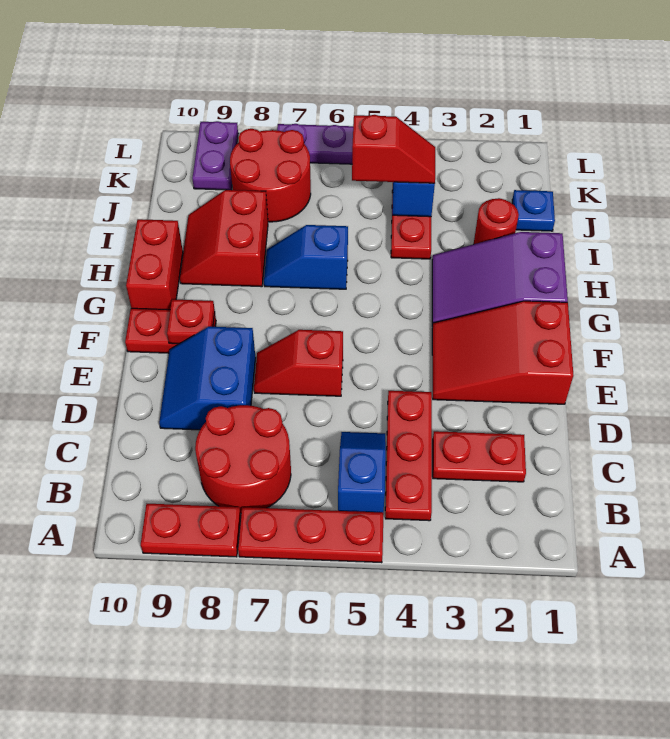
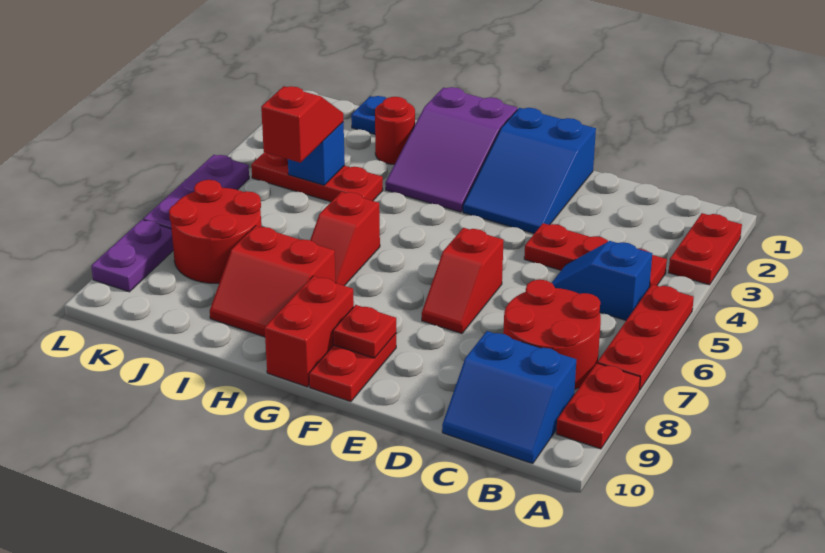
red 1x2 plate [433,431,526,482] -> red 1x2 plate moved to [668,213,742,285]
blue 2x2 slope [159,327,256,430] -> blue 2x2 slope moved to [442,331,576,464]
red 2x3 slope [432,301,573,404] -> blue 2x3 slope [463,108,596,233]
red 1x2 brick [126,219,183,310] -> red 1x2 brick turned to [265,276,354,387]
blue 1x2 slope [264,225,348,289] -> red 1x2 slope [310,192,380,286]
purple 1x2 plate [192,121,238,190] -> purple 1x2 plate turned to [91,220,173,292]

